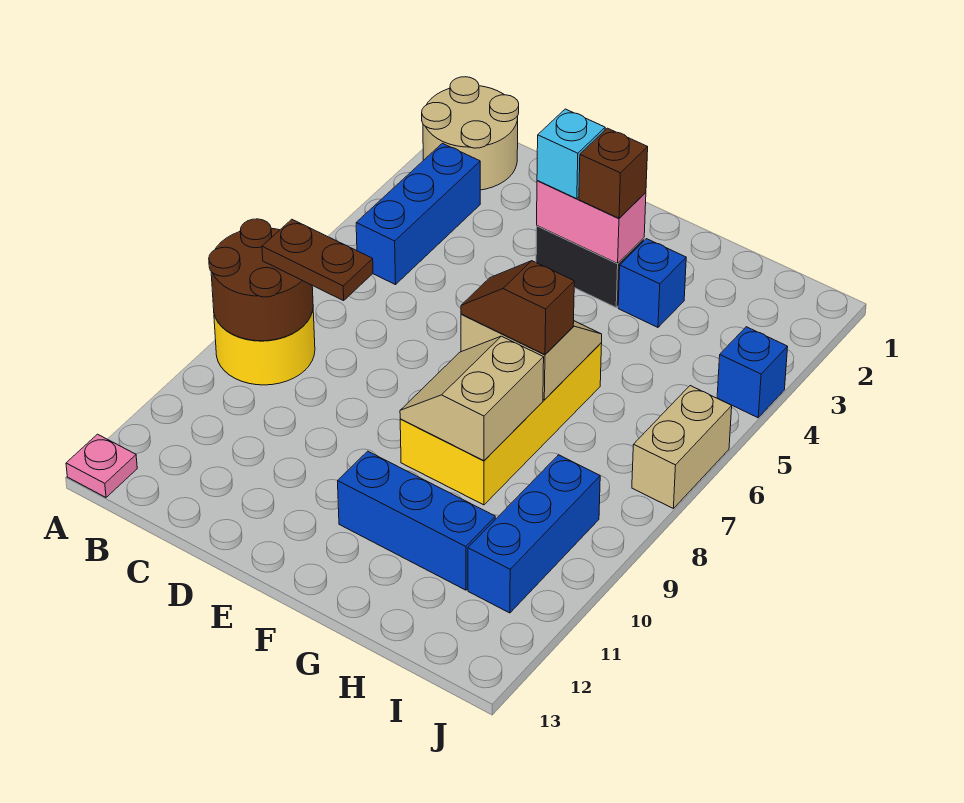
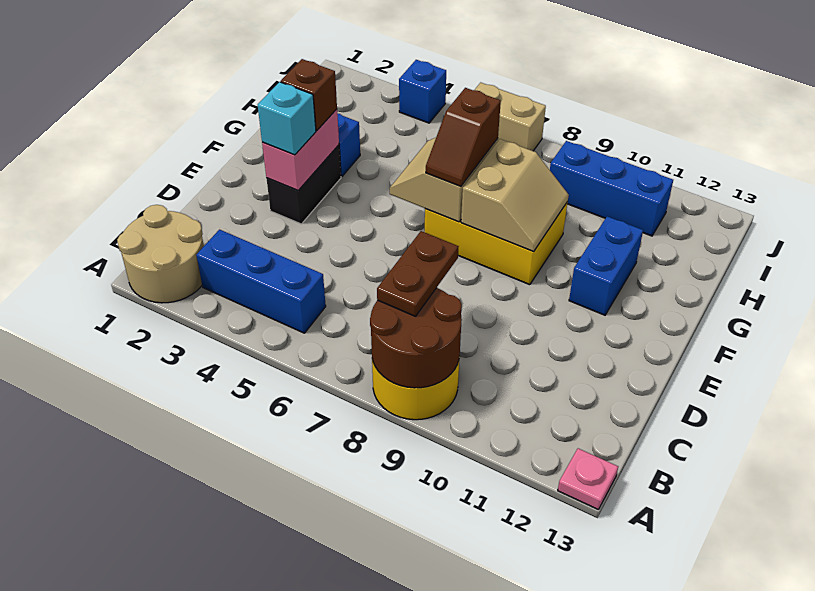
yellow 2x4 brick [400,343,602,505] -> yellow 2x3 brick [425,202,568,285]
tan 2x2 slope [400,336,544,461] -> tan 2x2 slope turned to [461,139,569,252]
blue 1x3 brick [338,451,495,590] -> blue 1x2 brick [569,216,643,315]

